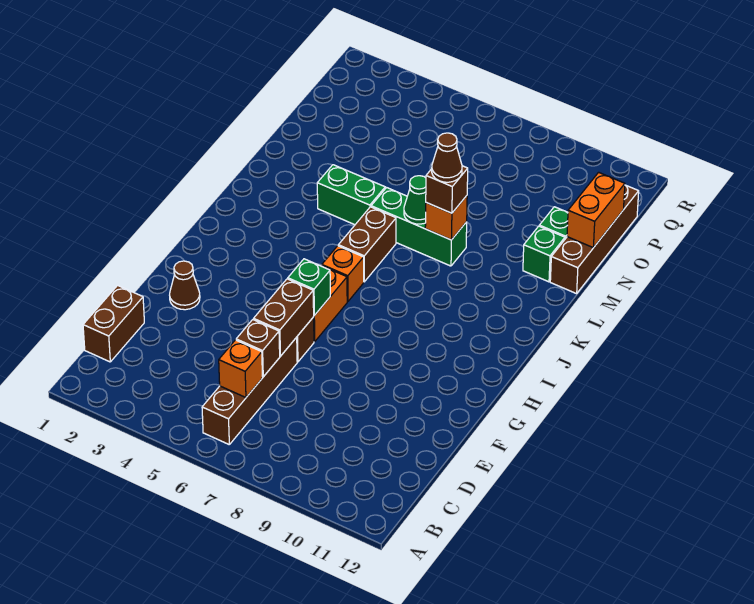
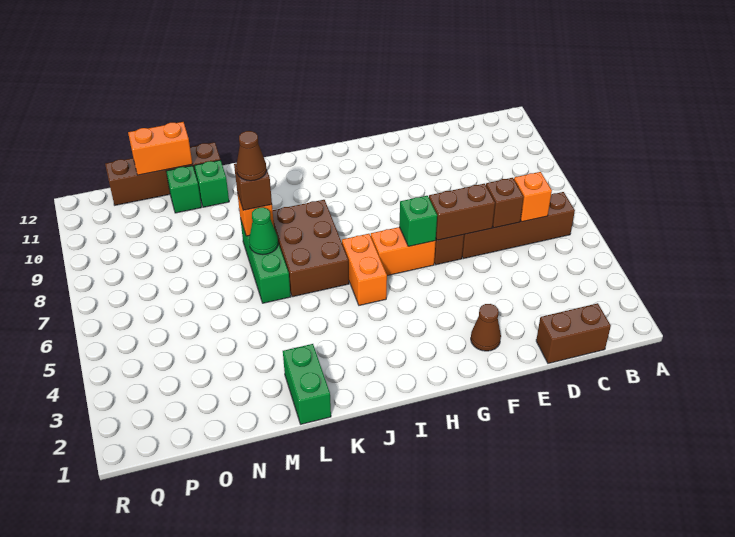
orange 1x1 brick [322,246,364,302] -> orange 1x2 brick [342,234,387,305]
brown 1x2 brick [338,207,396,282] -> brown 2x3 brick [273,200,349,297]
green 1x2 brick [317,165,385,225] -> green 1x2 brick moved to [283,344,331,424]

